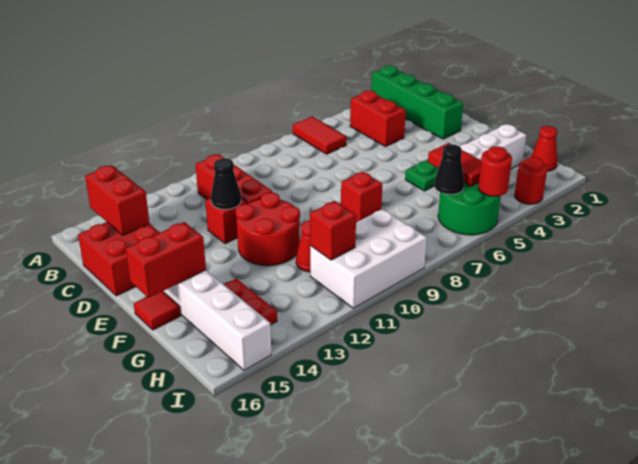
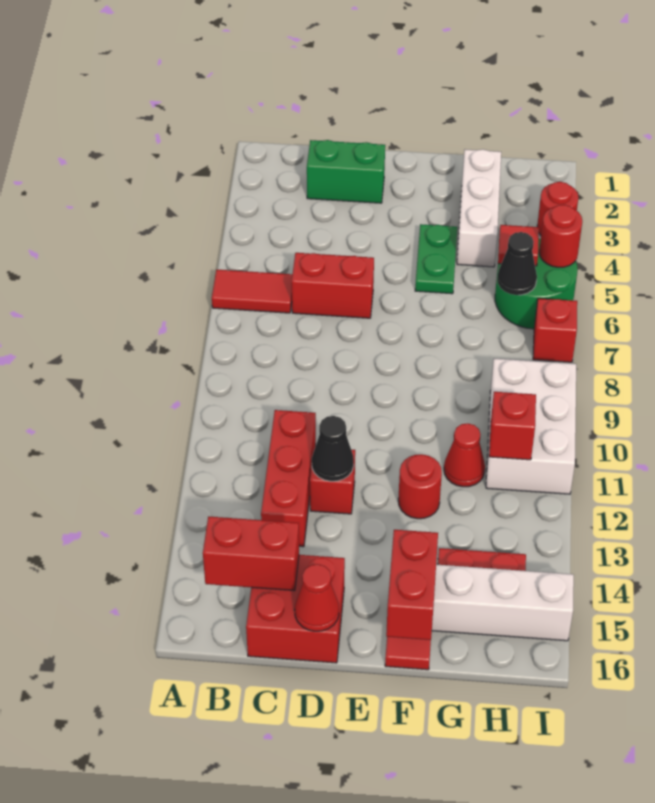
green 1x4 brick [371,65,463,139] -> green 1x2 brick [307,140,385,203]
red 1x2 brick [350,91,406,147] -> red 1x2 brick moved to [292,253,374,318]
red 1x3 brick [195,154,272,203] -> red 1x3 brick turned to [261,410,316,547]
red 2x2 round brick [235,193,300,266] -> red 1x1 round brick [398,454,442,519]
red 1x1 brick [341,172,382,222] -> red 1x1 brick moved to [533,298,577,362]
red 1x2 tile [428,143,481,186] -> red 1x1 tile [498,225,539,266]
red 1x1 cone [531,126,558,171] -> red 1x1 cone moved to [295,564,339,631]

